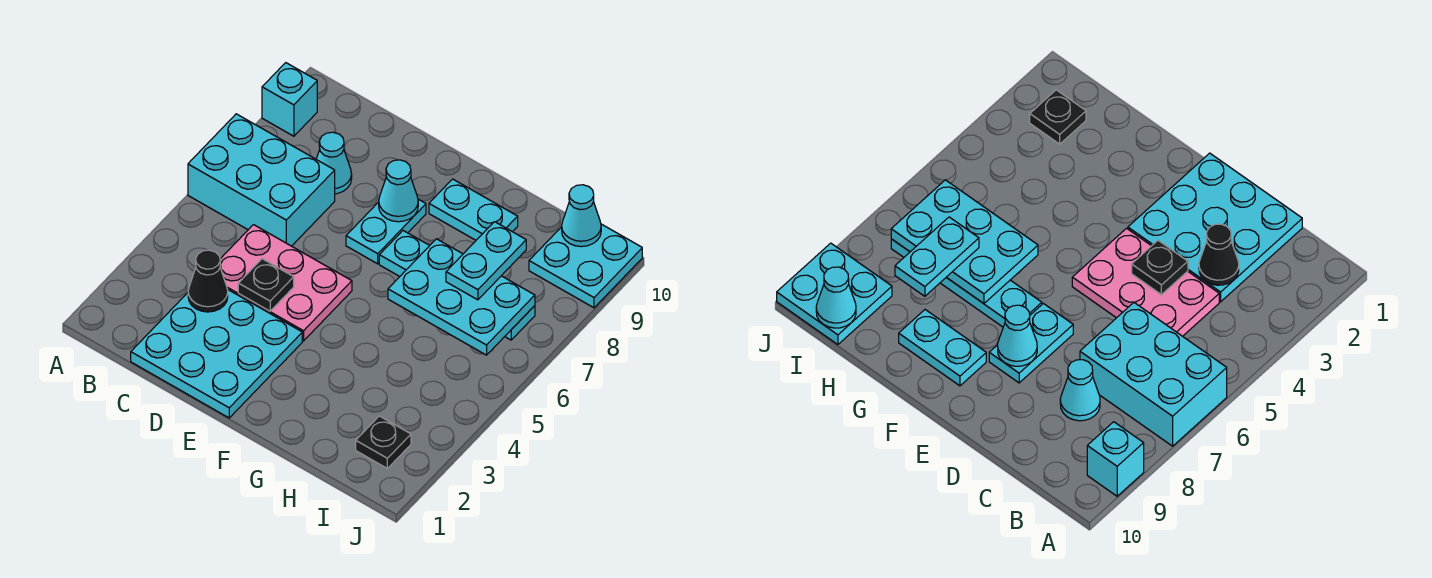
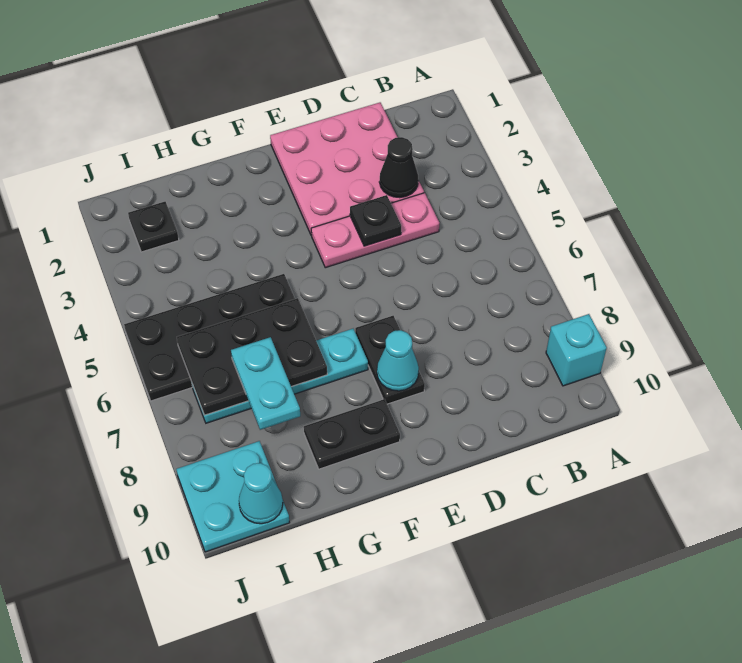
cyan 2x3 brick [188,114,335,246] -> none
cyan 3x3 plate [131,289,302,418] -> pink 3x3 plate [270,103,424,235]
pink 2x3 plate [220,225,352,341] -> pink 1x3 plate [311,193,439,268]
cyan 1x1 cone [316,132,352,194] -> none
cyan 1x2 plate [346,199,426,264] -> black 1x2 plate [355,316,425,404]
cyan 1x2 plate [429,179,518,240] -> black 1x2 plate [304,399,400,469]
none -> black 2x4 plate [124,274,295,401]
cyan 2x3 plate [388,239,535,355] -> black 2x3 plate [177,298,327,415]

